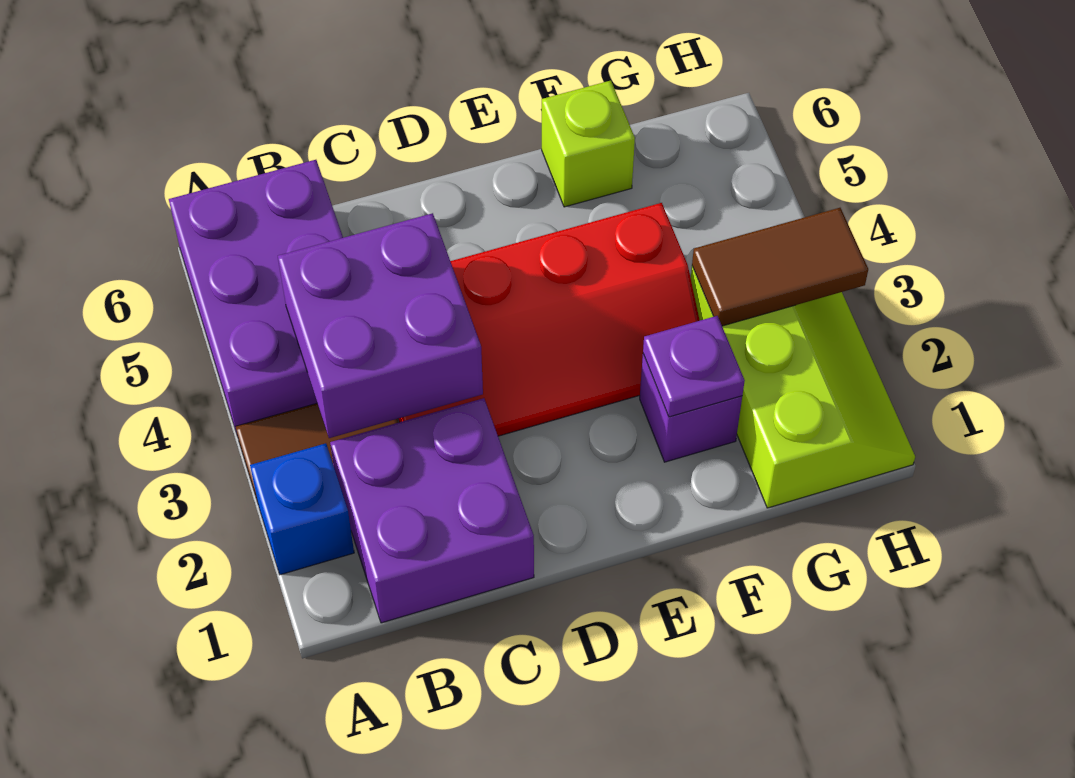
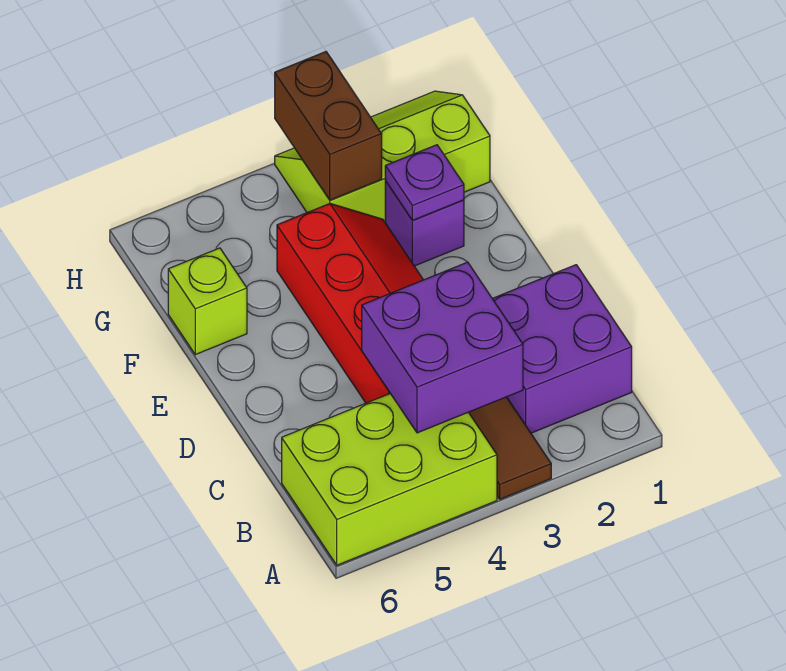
blue 1x1 brick [250,443,354,575] -> none
purple 2x3 brick [169,160,343,437] -> lime 2x3 brick [282,394,497,565]
brown 1x2 tile [692,208,868,326] -> brown 1x2 brick [275,52,382,200]

